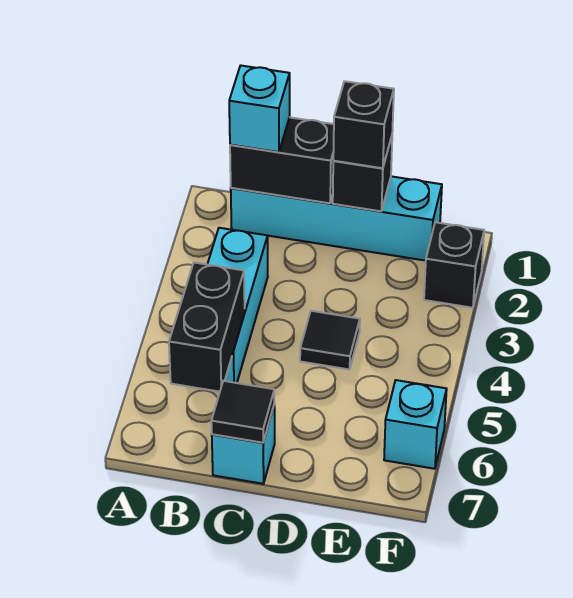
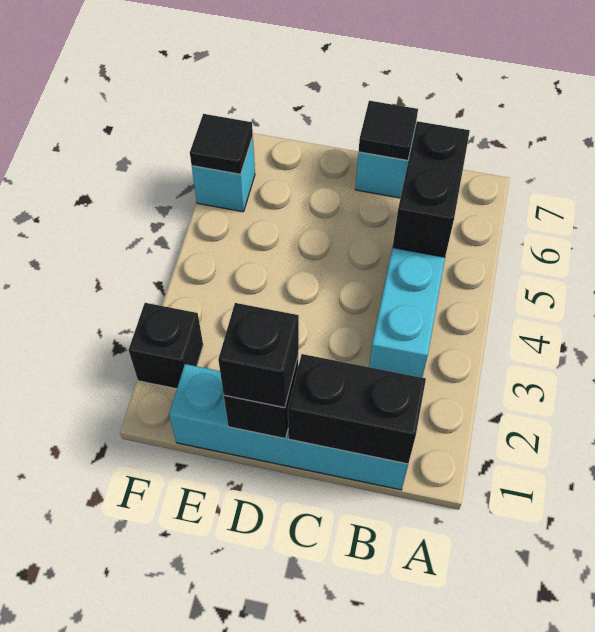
cyan 1x1 brick [229,66,290,152] -> none
black 1x1 tile [300,311,360,369] -> black 1x1 tile moved to [190,114,253,174]

